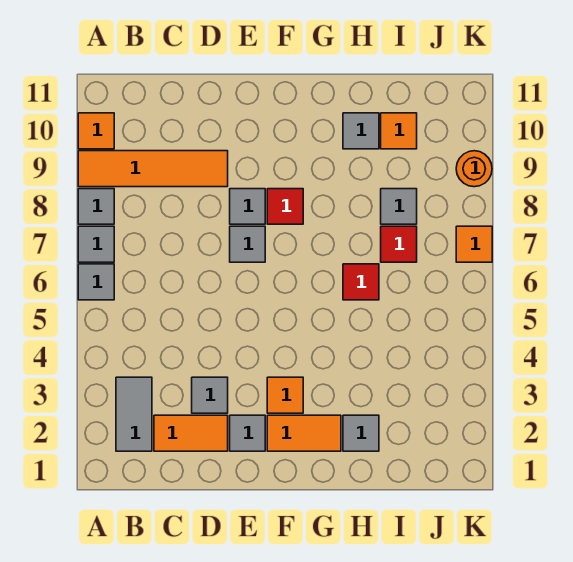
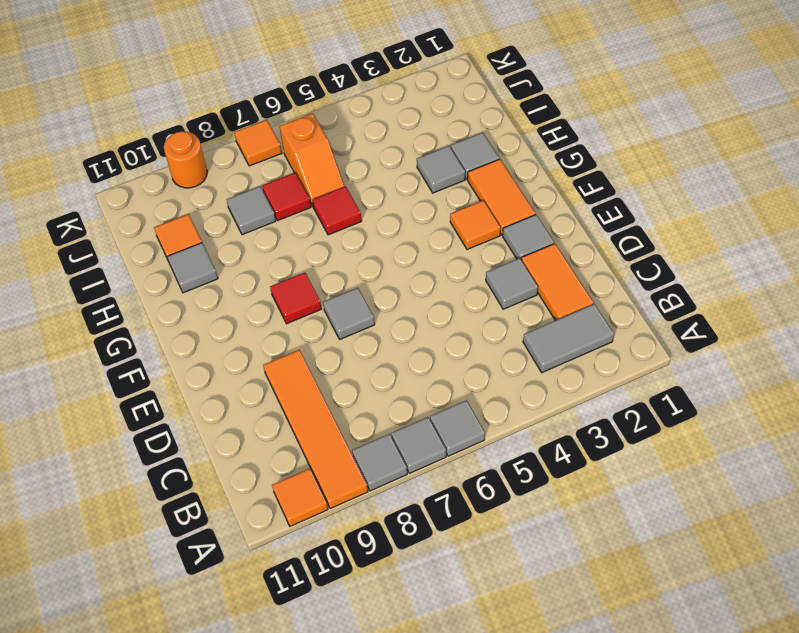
grey 1x1 tile [230,189,265,224] -> grey 1x1 tile moved to [417,146,465,193]
none -> orange 1x2 slope [280,113,345,206]

